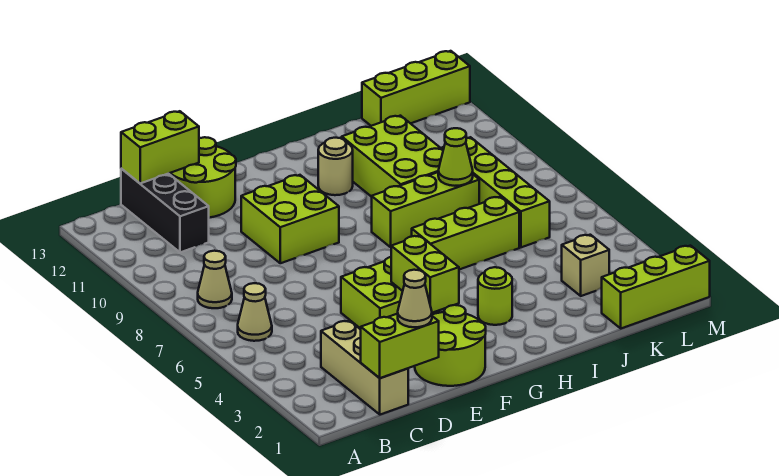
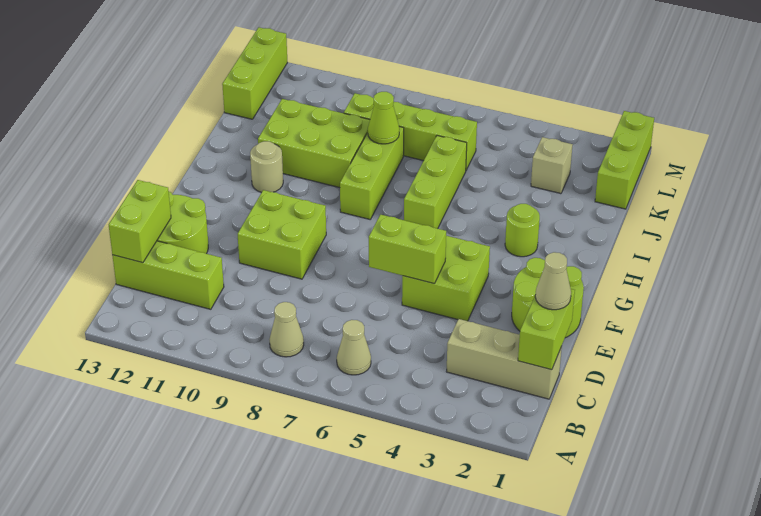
black 1x3 brick [121,169,209,252] -> lime 1x3 brick [112,241,224,309]
lime 1x2 brick [391,236,459,313] -> lime 1x2 brick moved to [369,215,446,283]

